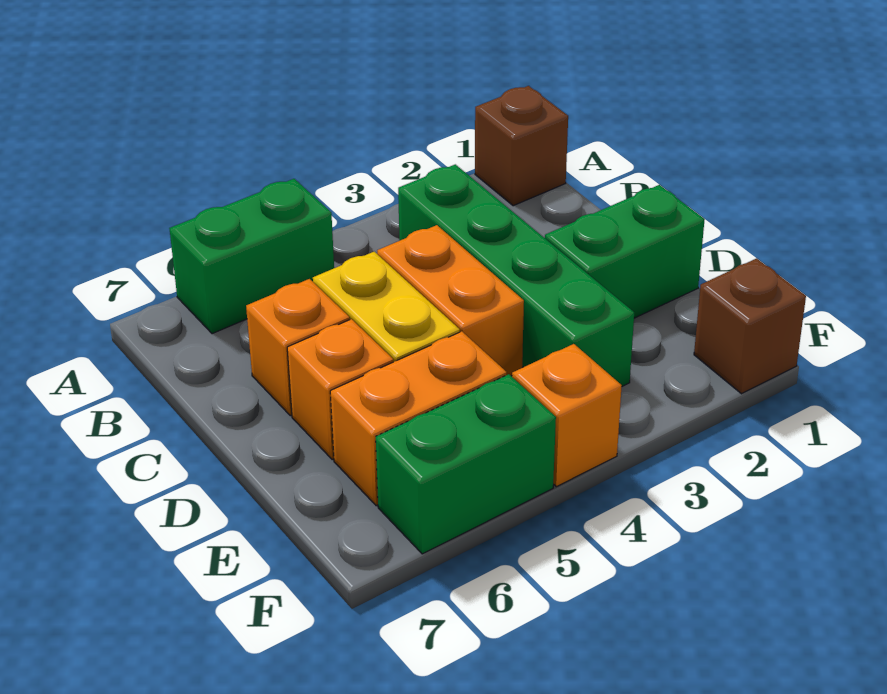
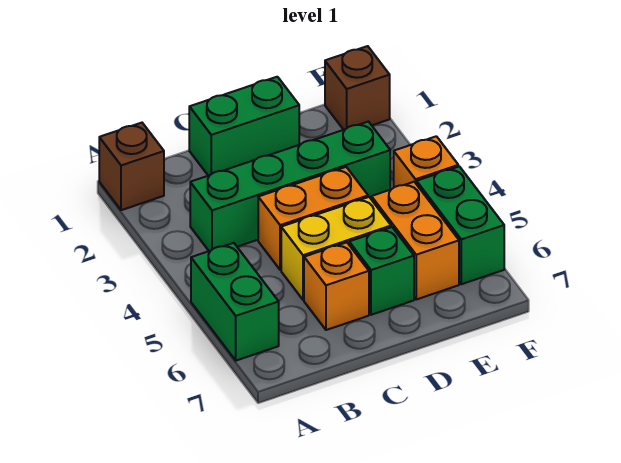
green 1x2 brick [545,185,705,318] -> green 1x2 brick turned to [189,77,299,176]
orange 1x1 brick [287,319,393,459] -> green 1x1 brick [349,227,414,315]

